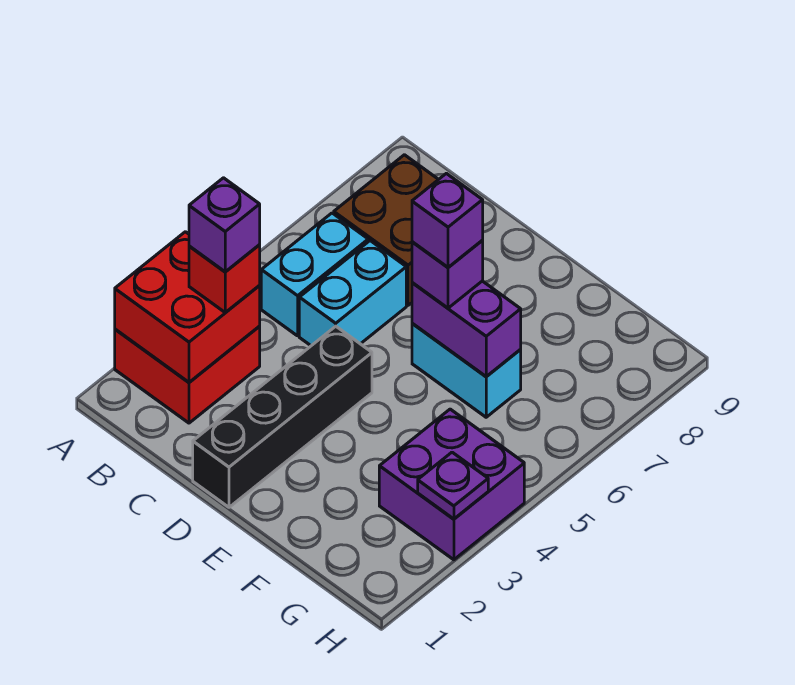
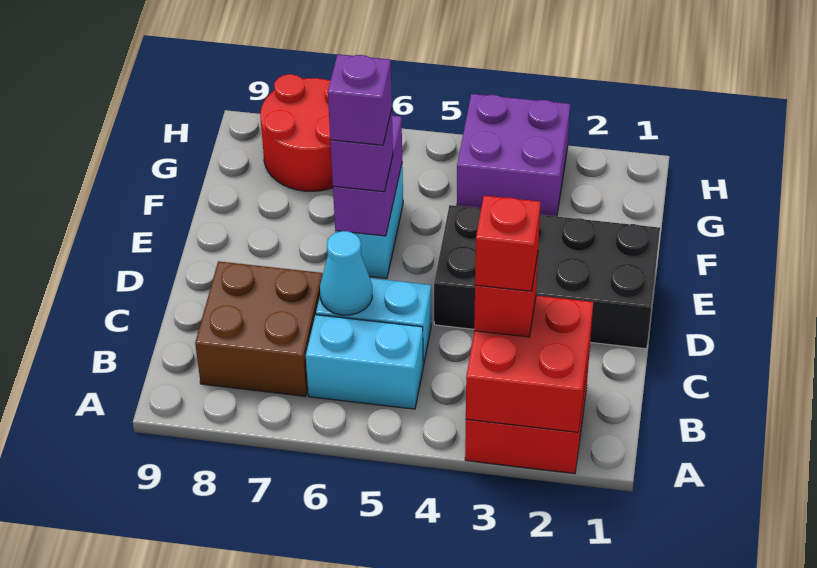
purple 1x1 brick [189,178,260,272] -> red 1x1 brick [475,196,541,291]
none -> cyan 1x1 cone [320,231,372,315]
black 1x4 brick [193,326,372,507] -> black 2x4 brick [434,205,660,349]
none -> red 2x2 round brick [260,74,333,191]
purple 1x1 plate [418,452,488,519] -> none

